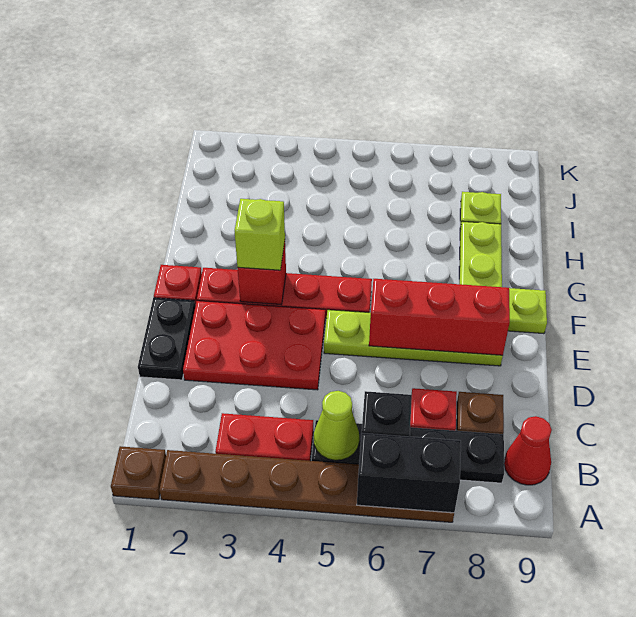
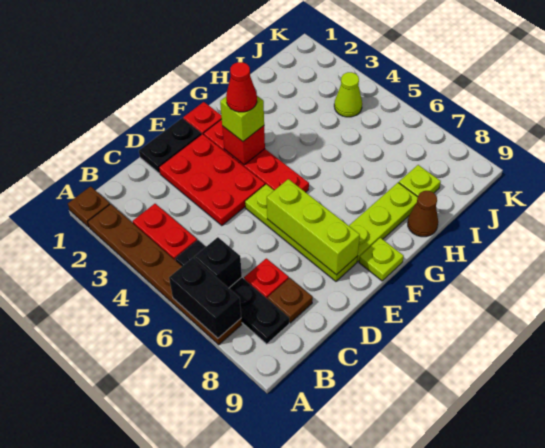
lime 1x1 cone [314,391,359,460] -> lime 1x1 cone moved to [334,72,362,117]
red 1x1 cone [504,416,552,485] -> red 1x1 cone moved to [226,62,257,112]
red 1x3 brick [369,279,510,356] -> lime 1x3 brick [267,179,360,275]
none -> brown 1x1 cone [408,191,438,237]

